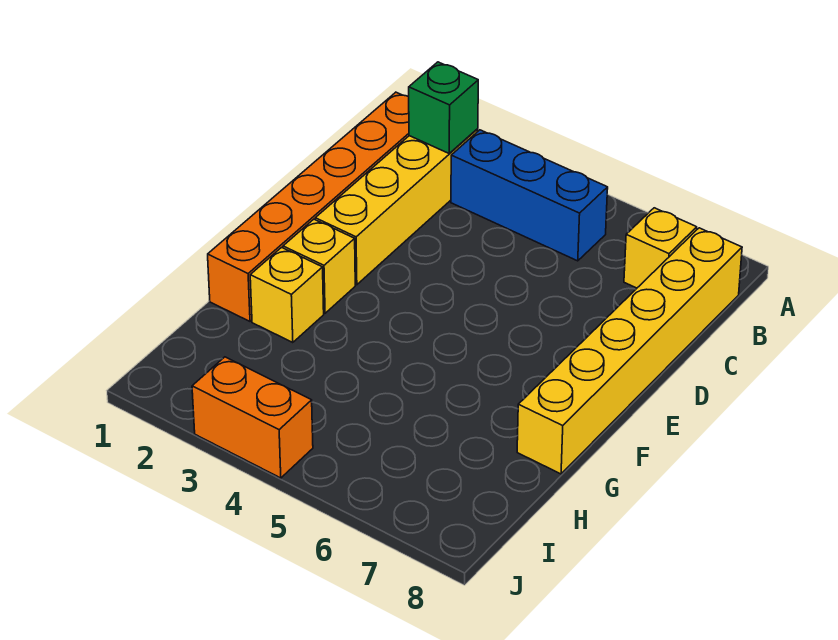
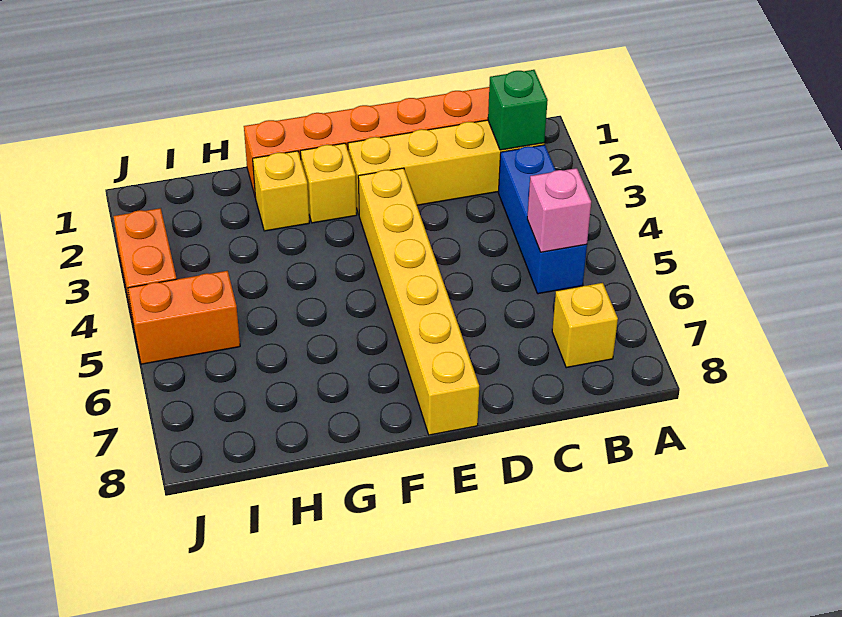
none -> pink 1x1 brick [527,168,591,252]
yellow 1x6 brick [517,228,742,474] -> yellow 1x6 brick turned to [358,168,479,435]
none -> orange 1x2 brick [128,271,240,364]

